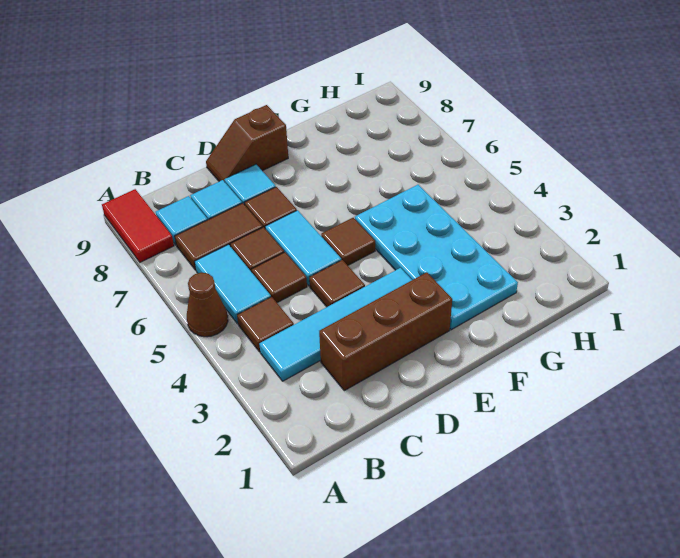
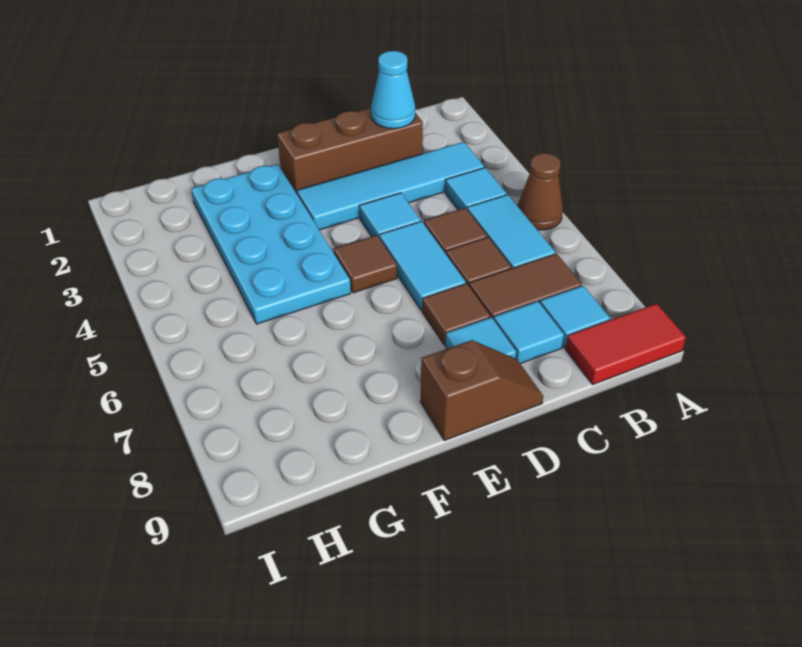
red 1x2 tile [102,189,174,262] -> red 1x2 tile turned to [565,304,686,384]
brown 1x1 tile [237,297,294,352] -> cyan 1x1 tile [445,168,507,210]
none -> cyan 1x1 cone [371,51,415,129]
brown 1x1 tile [309,260,365,307] -> cyan 1x1 tile [360,193,421,237]

